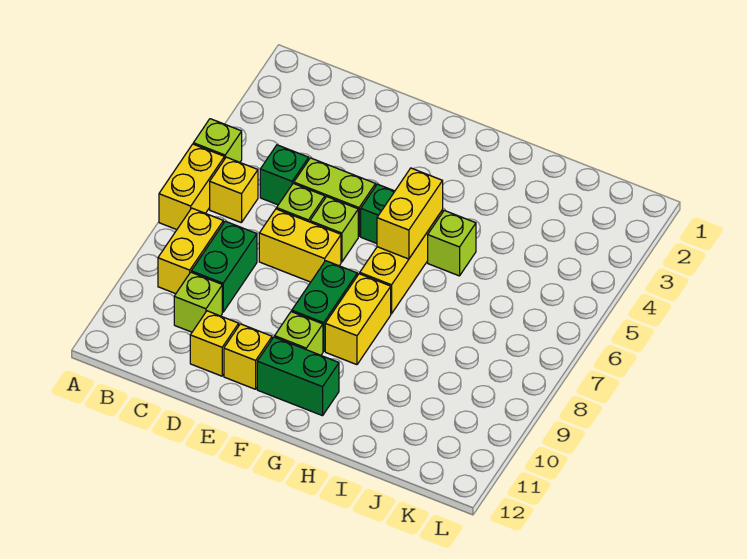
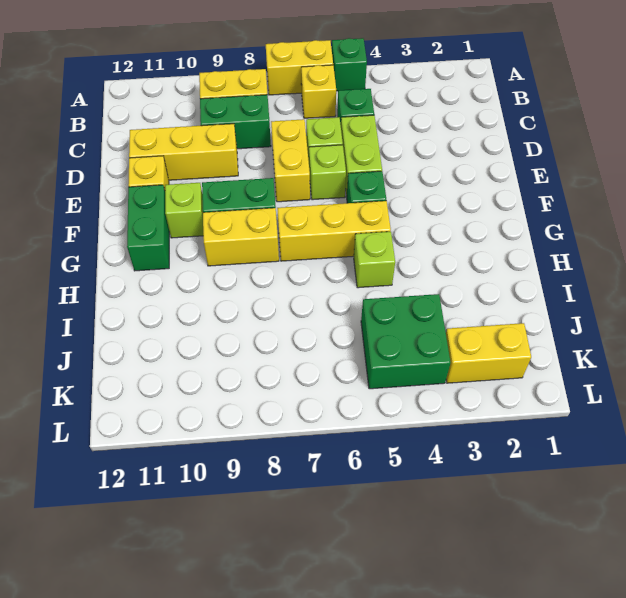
lime 1x1 brick [193,119,242,162] -> green 1x1 brick [332,38,367,91]
lime 1x1 brick [174,272,222,332] -> none
yellow 1x1 brick [190,311,239,376] -> yellow 1x3 brick [129,124,238,180]
yellow 1x2 brick [377,168,443,259] -> yellow 1x2 brick moved to [446,323,531,383]
none -> green 2x2 brick [361,294,451,389]

